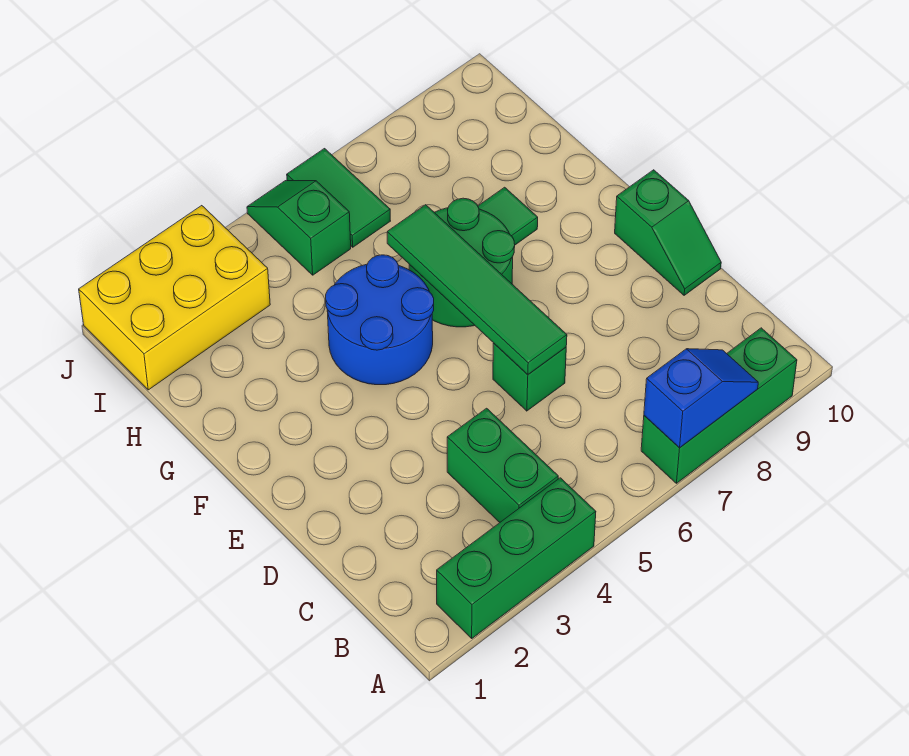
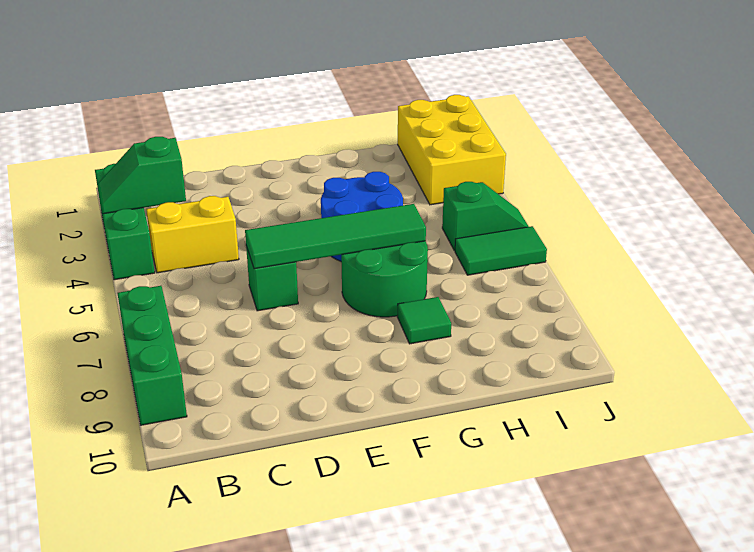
blue 1x2 slope [644,349,758,448] -> none
green 1x2 brick [447,408,558,522] -> yellow 1x2 brick [146,196,239,273]
green 1x2 slope [615,170,721,295] -> green 1x2 slope moved to [98,137,186,214]

